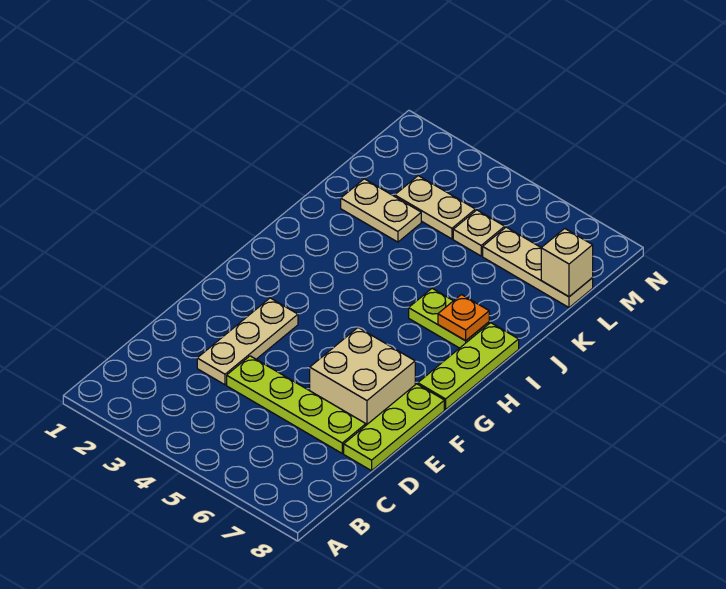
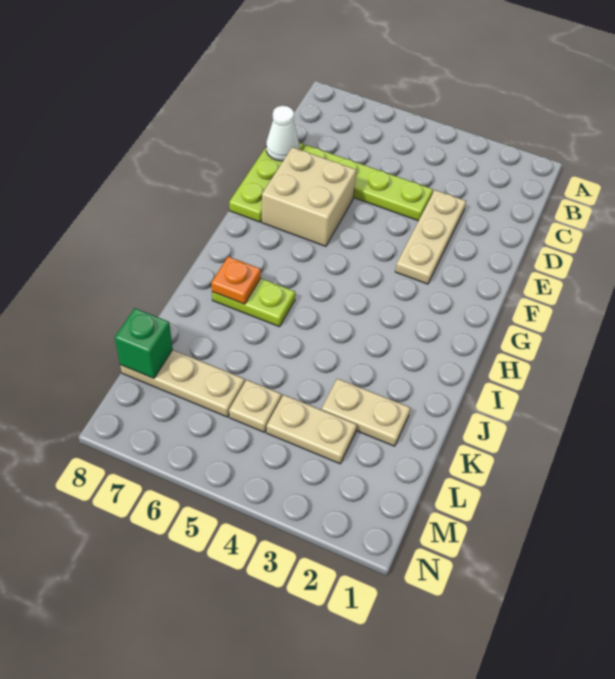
none -> white 1x1 cone [266,106,299,161]
lime 1x3 plate [418,323,519,409] -> none
tan 1x1 brick [541,229,593,297] -> green 1x1 brick [115,308,173,378]

